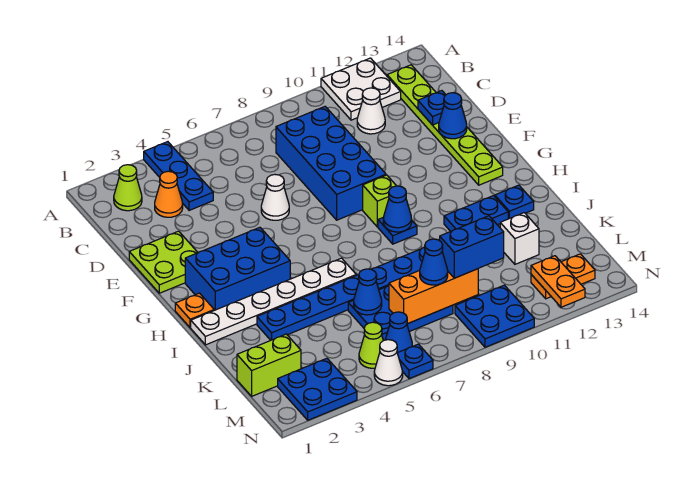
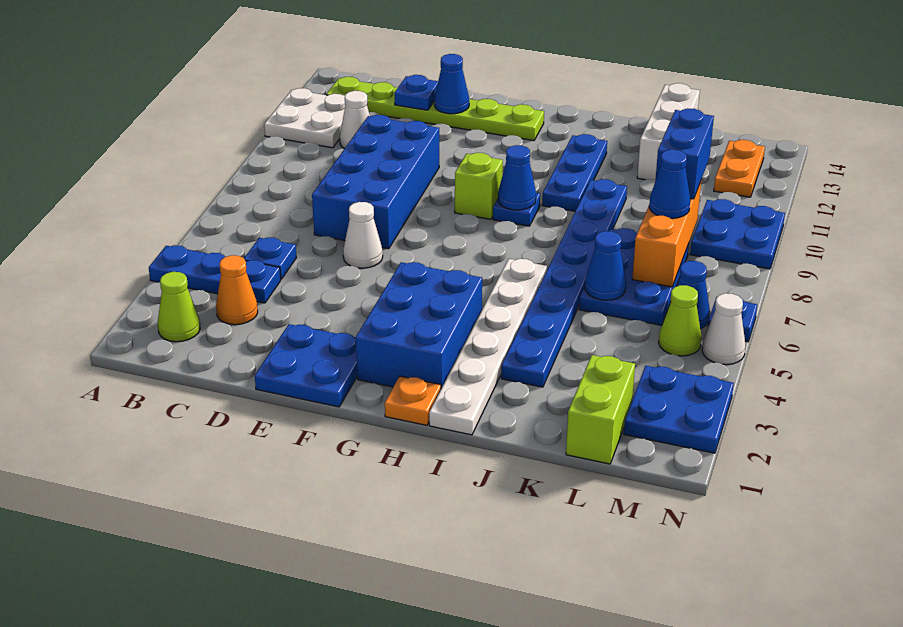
blue 2x4 brick [276,107,386,220] -> blue 2x4 brick turned to [312,115,439,249]
lime 2x2 plate [129,231,198,293] -> blue 2x2 plate [255,324,357,407]
blue 1x2 plate [444,196,508,231] -> blue 1x3 plate [542,134,607,211]
blue 1x1 plate [495,185,534,219] -> blue 1x1 plate moved to [244,238,296,279]
white 1x1 brick [500,213,539,264] -> white 1x3 brick [637,83,700,180]
orange 1x2 plate [531,256,585,307] -> none

